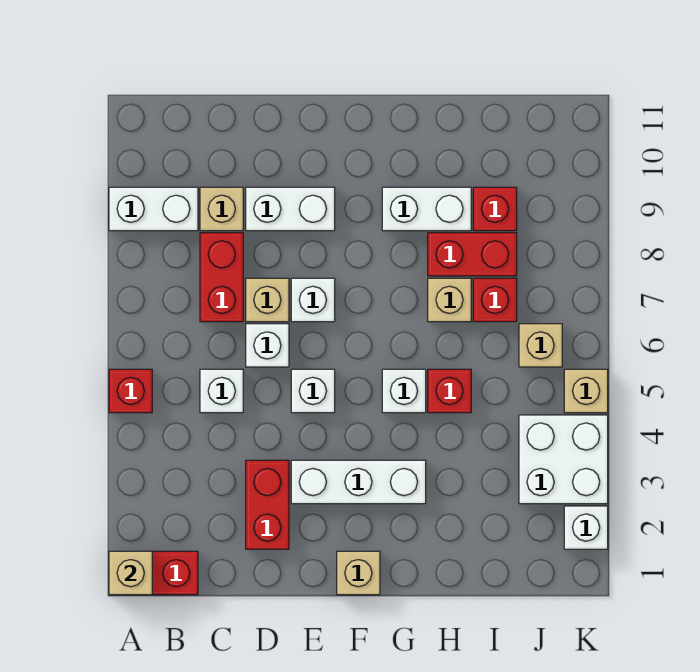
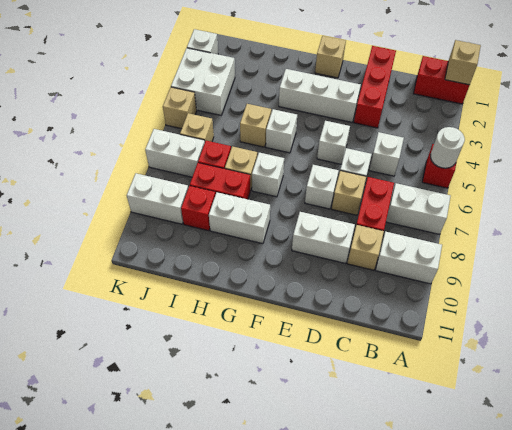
none -> white 1x1 round brick [431,127,465,168]
none -> white 1x2 brick [386,183,451,234]
red 1x2 brick [246,460,289,549] -> red 1x3 brick [354,46,396,128]
none -> white 1x1 brick [252,153,284,197]
red 1x1 brick [428,369,471,413] -> tan 1x1 brick [240,104,271,147]
none -> white 1x2 brick [145,129,205,177]
none -> white 1x2 brick [127,173,188,224]

